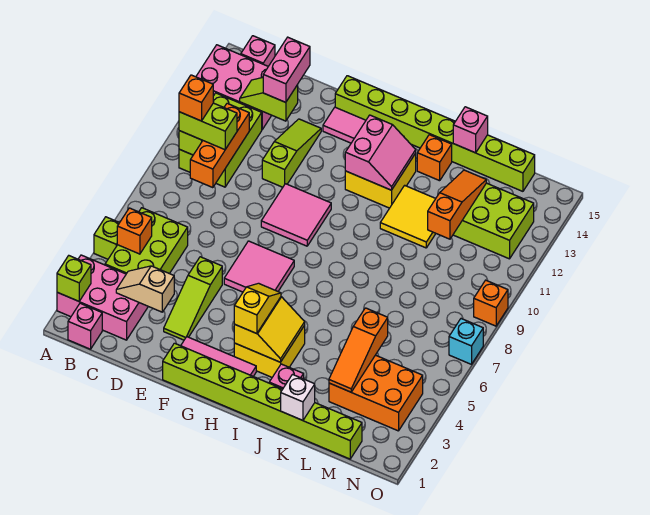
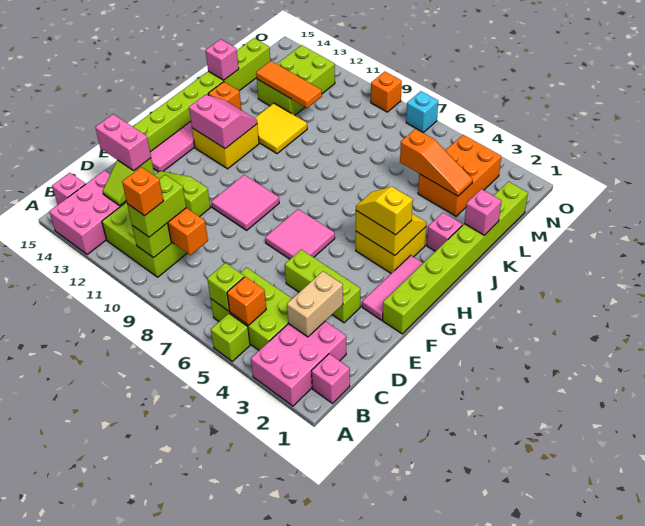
lime 1x1 brick [57,256,91,301] -> lime 1x1 brick moved to [207,263,244,311]
tan 1x2 slope [116,266,174,312] -> tan 1x2 brick [287,271,343,337]
lime 1x3 slope [164,257,222,340] -> lime 1x3 brick [285,249,360,323]
white 1x1 brick [281,375,315,420] -> pink 1x1 brick [464,189,501,235]
orange 1x3 slope [428,170,486,239] -> orange 1x3 tile [256,61,322,108]

